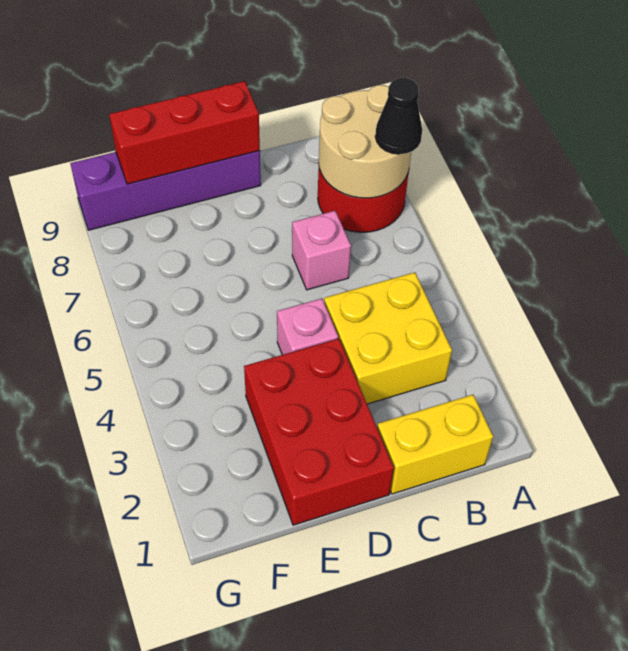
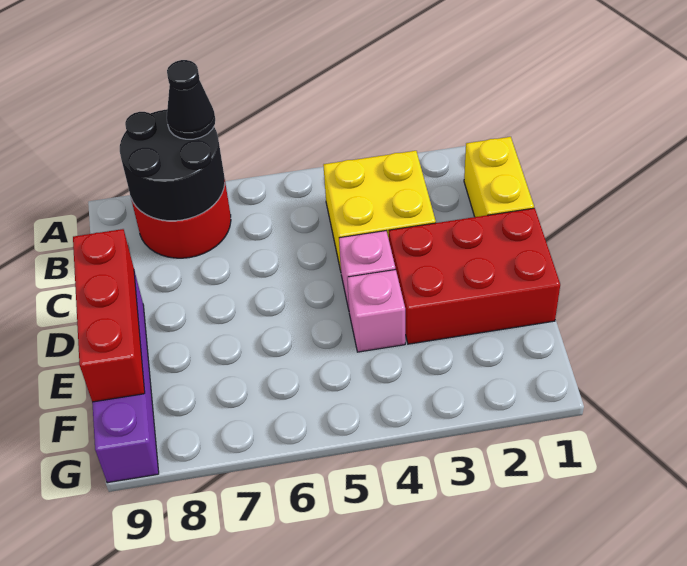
tan 2x2 round brick [319,85,411,198] -> black 2x2 round brick [120,109,225,221]
pink 1x1 brick [292,211,351,290] -> pink 1x1 brick moved to [347,270,405,352]

